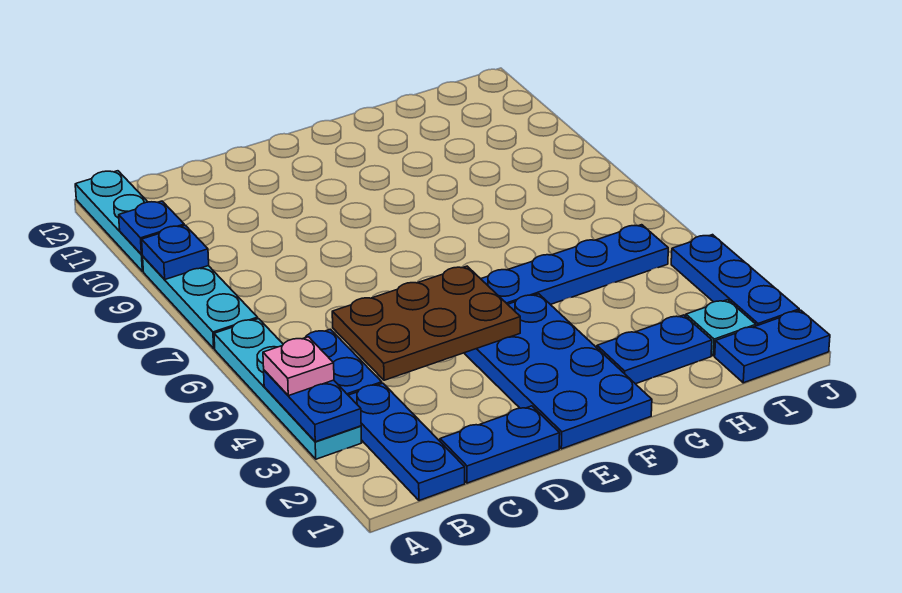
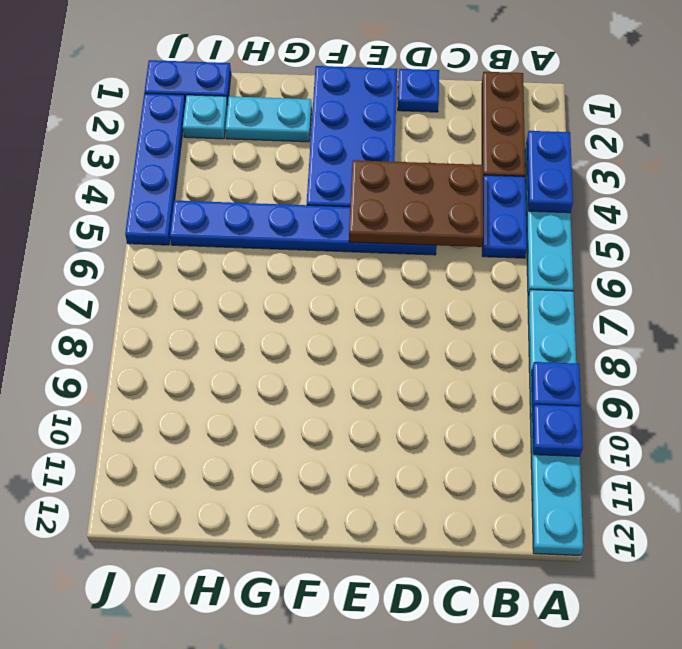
pink 1x1 plate [263,337,334,396] -> none
blue 1x3 plate [348,383,465,501] -> brown 1x3 plate [482,72,525,177]
blue 1x2 plate [440,406,560,483] -> blue 1x1 plate [398,69,439,112]
blue 1x2 plate [597,315,712,384] -> cyan 1x2 plate [225,96,312,142]
blue 1x3 plate [671,235,799,326] -> blue 1x4 plate [125,93,186,245]

